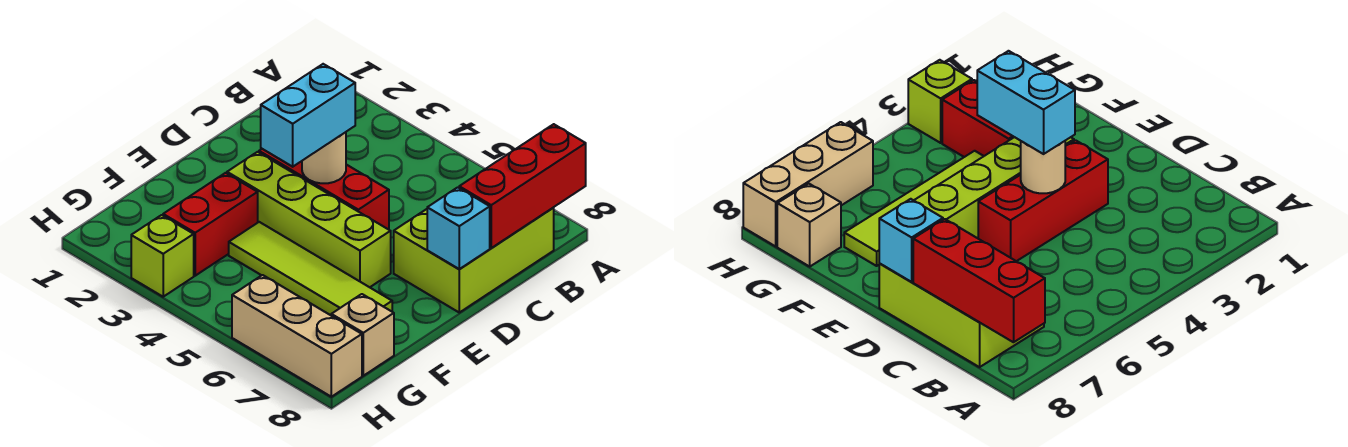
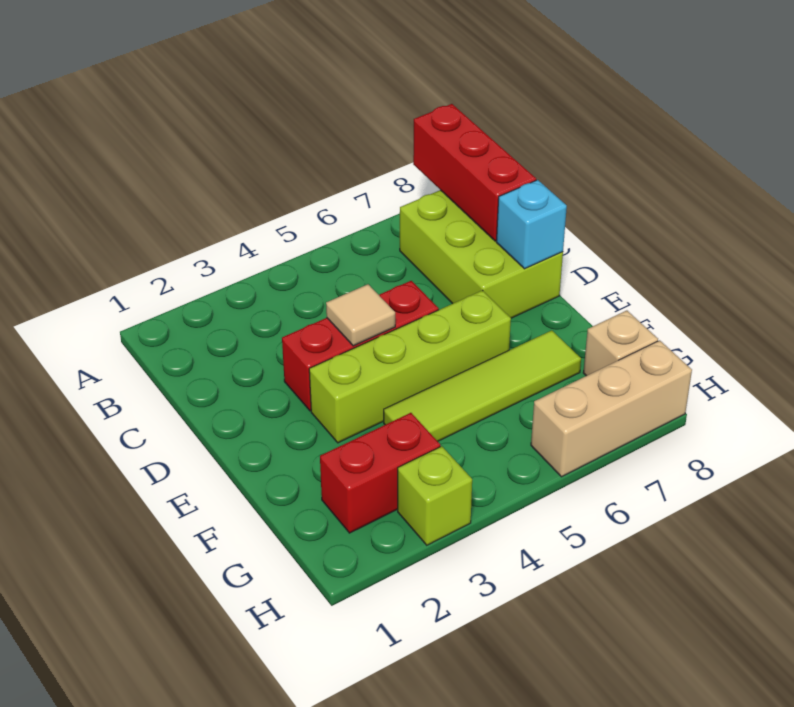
tan 1x1 round brick [302,132,346,183] -> tan 1x1 tile [326,284,395,346]
cyan 1x2 brick [261,64,355,167] -> none
red 1x2 brick [163,173,258,276] -> red 1x2 brick turned to [320,413,440,533]

